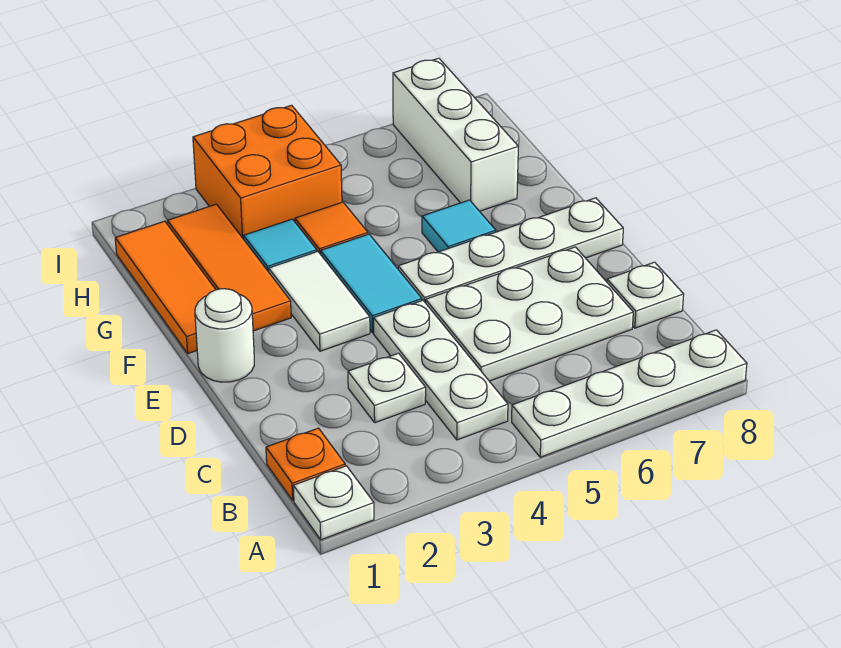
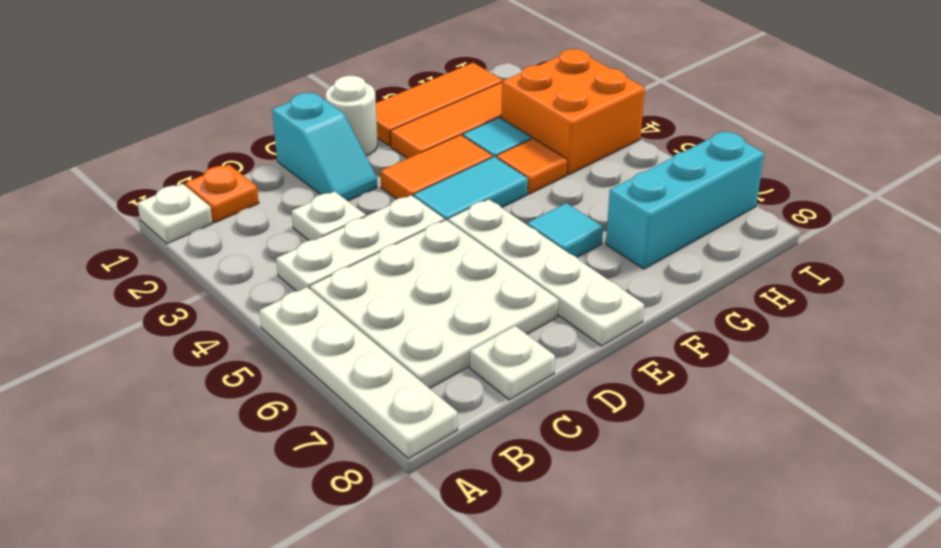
white 2x3 plate [426,247,633,381] -> white 3x3 plate [310,220,558,388]
none -> cyan 1x2 slope [272,93,377,201]
white 1x2 tile [269,251,370,351] -> orange 1x2 tile [380,135,493,199]
white 1x3 brick [393,58,518,211] -> cyan 1x3 brick [606,131,764,269]

